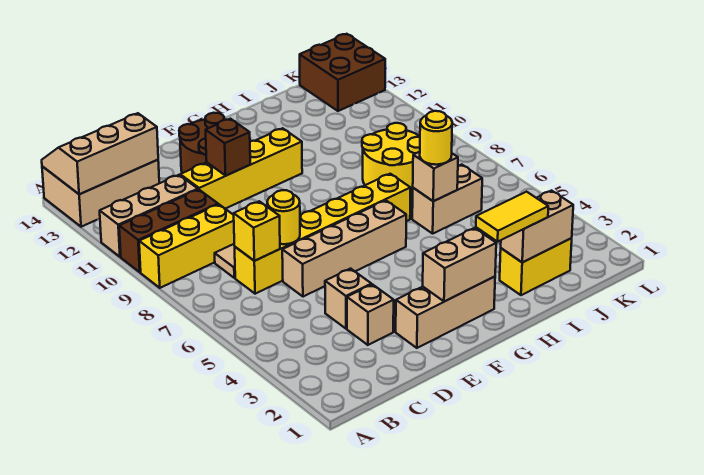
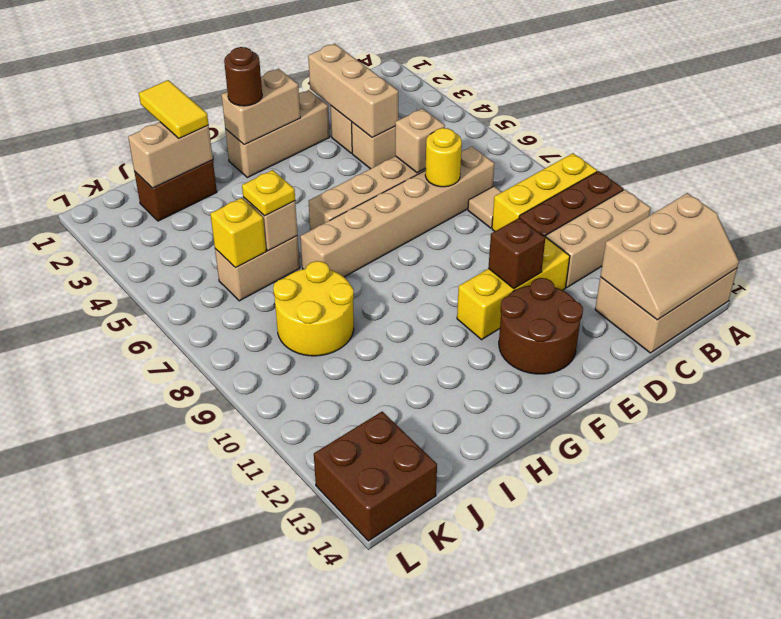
yellow 1x6 brick [235,174,411,294] -> tan 1x6 brick [300,146,495,277]
yellow 1x1 brick [234,201,280,261] -> yellow 1x1 brick moved to [210,198,266,268]
none -> tan 1x3 brick [308,44,398,138]
none -> tan 1x1 brick [395,108,445,173]
yellow 1x4 brick [180,128,302,209] -> yellow 1x3 brick [457,236,570,340]
none -> brown 1x1 round brick [224,47,262,106]
yellow 1x2 tile [476,192,548,242] -> yellow 1x2 tile turned to [139,80,209,138]
yellow 1x2 brick [500,238,572,295] -> brown 1x2 brick [134,160,217,221]
yellow 1x1 round brick [420,111,452,165] -> yellow 1x1 plate [242,170,295,216]

